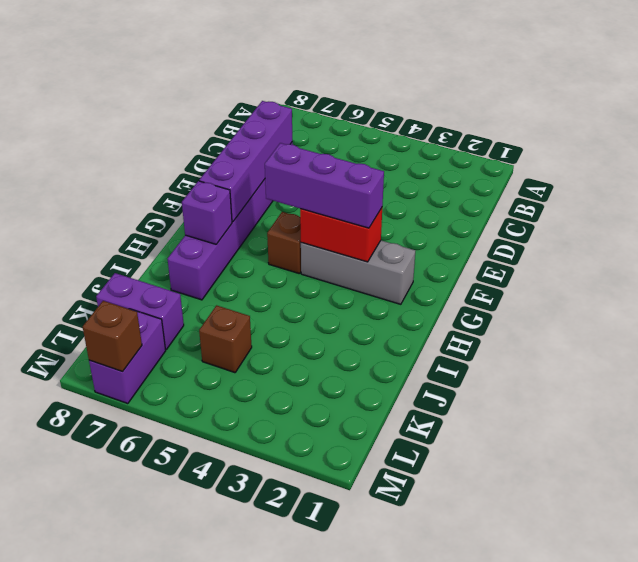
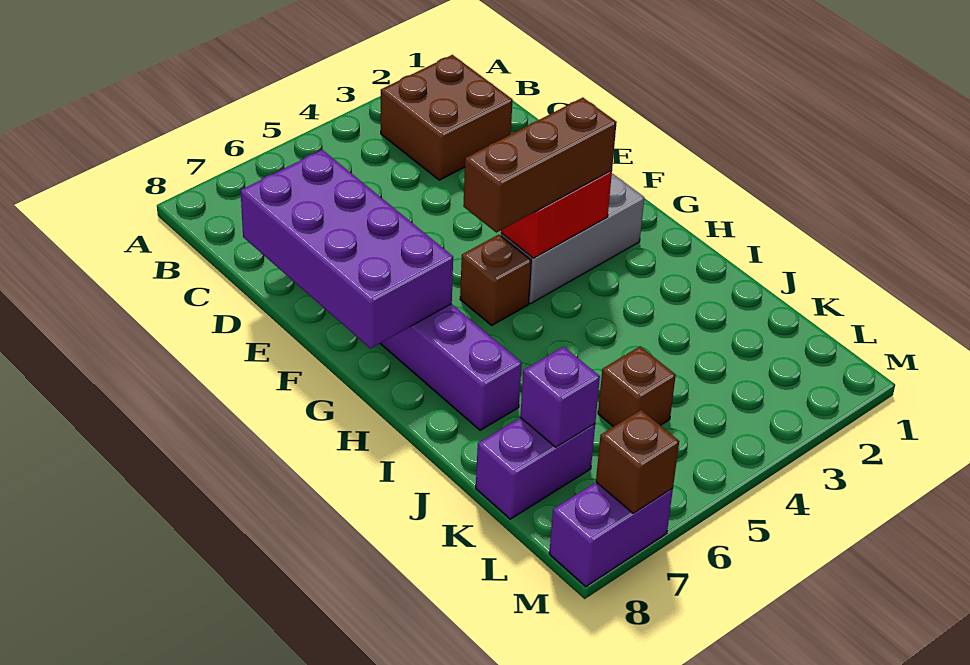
none -> brown 2x2 brick [381,55,513,180]
purple 1x4 brick [199,101,292,222] -> purple 2x4 brick [241,150,453,348]
purple 1x3 brick [265,143,384,228] -> brown 1x3 brick [463,97,617,233]
purple 1x1 brick [182,181,232,244] -> purple 1x1 brick moved to [520,347,600,447]
purple 1x2 brick [89,309,166,404] -> purple 1x2 brick turned to [549,482,673,587]

